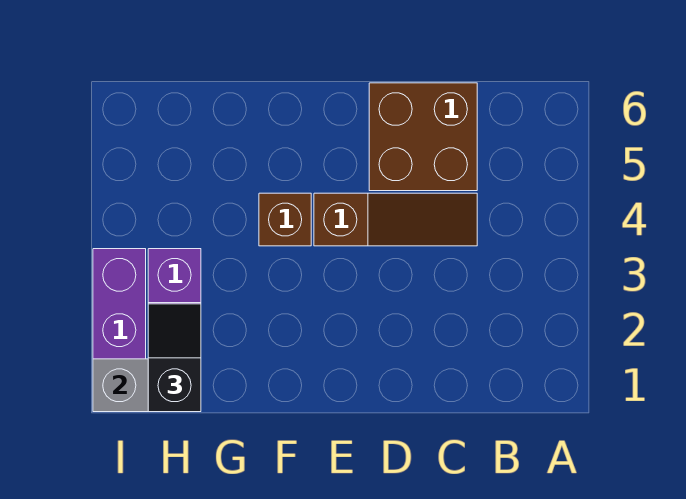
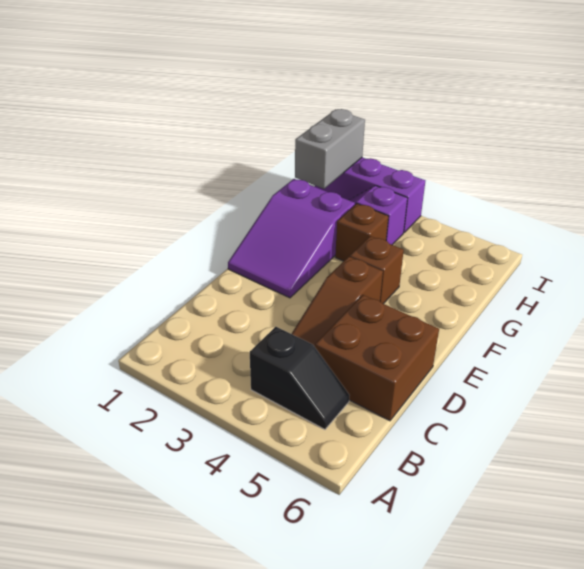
none -> purple 2x3 slope [228,179,355,298]
none -> brown 1x1 brick [335,204,389,261]
black 1x2 slope [148,304,201,412] -> black 1x2 slope moved to [250,327,350,429]

